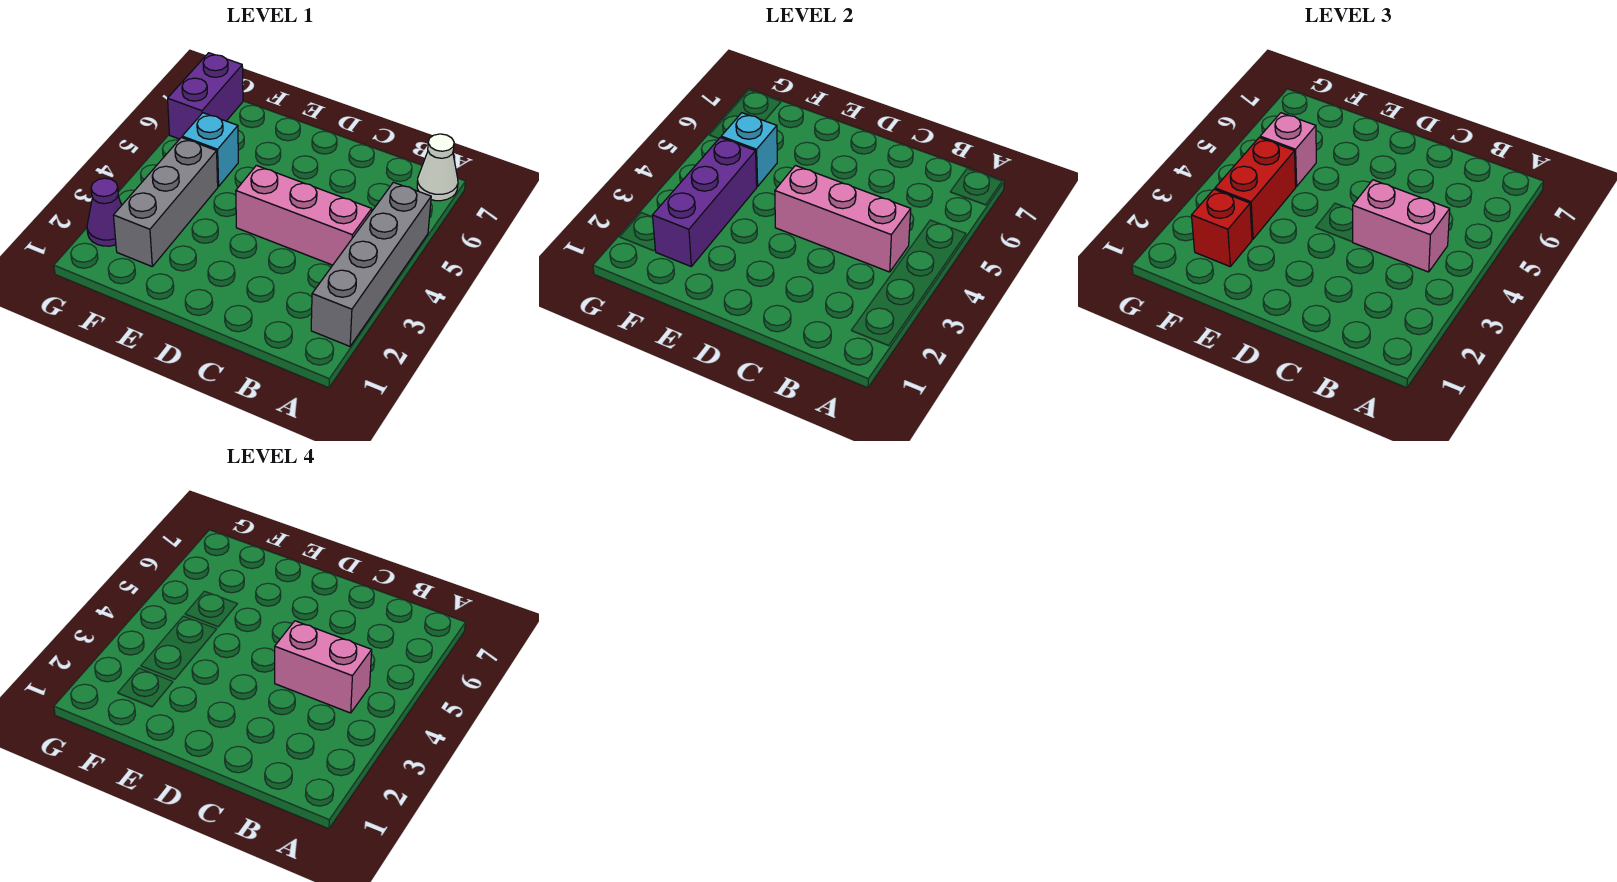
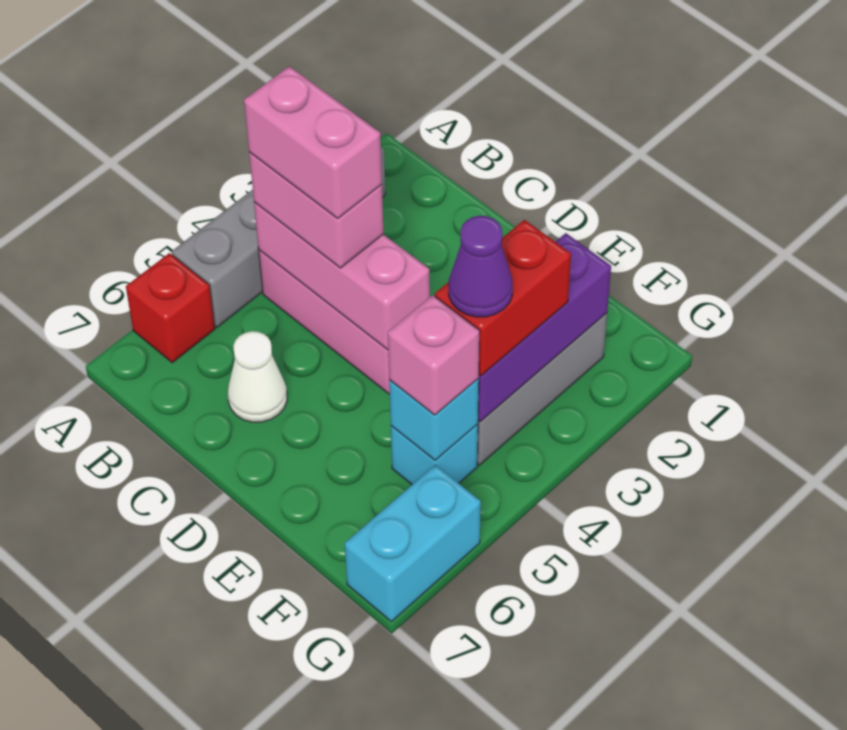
white 1x1 cone [417,134,458,201] -> white 1x1 cone moved to [228,331,287,422]
red 1x1 brick [1191,189,1252,266] -> red 1x1 brick moved to [126,253,215,363]
purple 1x1 cone [87,178,122,246] -> purple 1x1 cone moved to [449,216,513,317]
purple 1x2 brick [168,53,243,139] -> cyan 1x2 brick [345,465,481,622]

